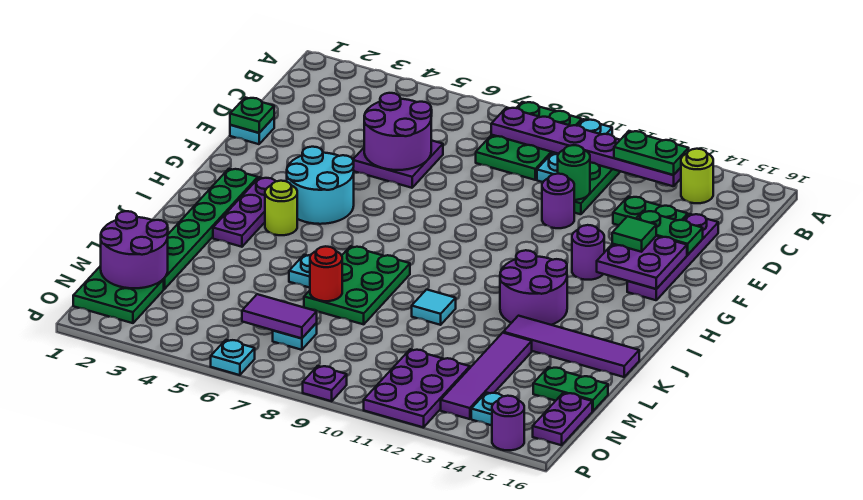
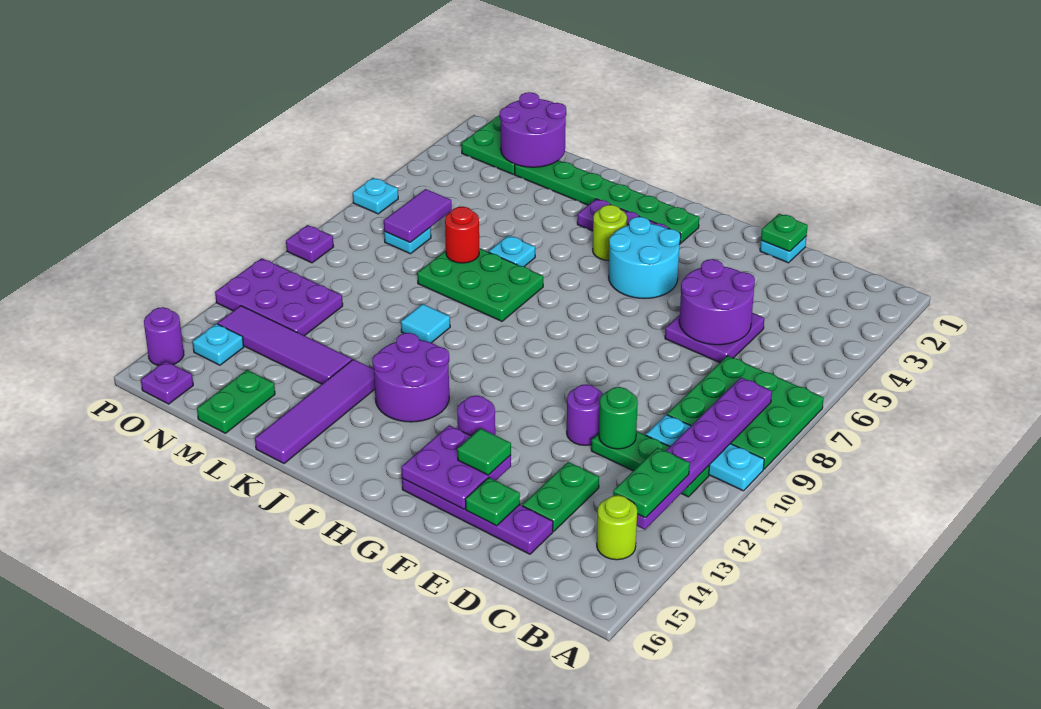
green 2x3 plate [476,102,582,180] -> green 3x3 plate [667,356,824,469]
green 1x2 plate [636,211,703,255] -> green 1x1 plate [465,478,520,526]
purple 1x2 plate [533,393,592,445] -> purple 1x1 plate [141,361,193,404]

